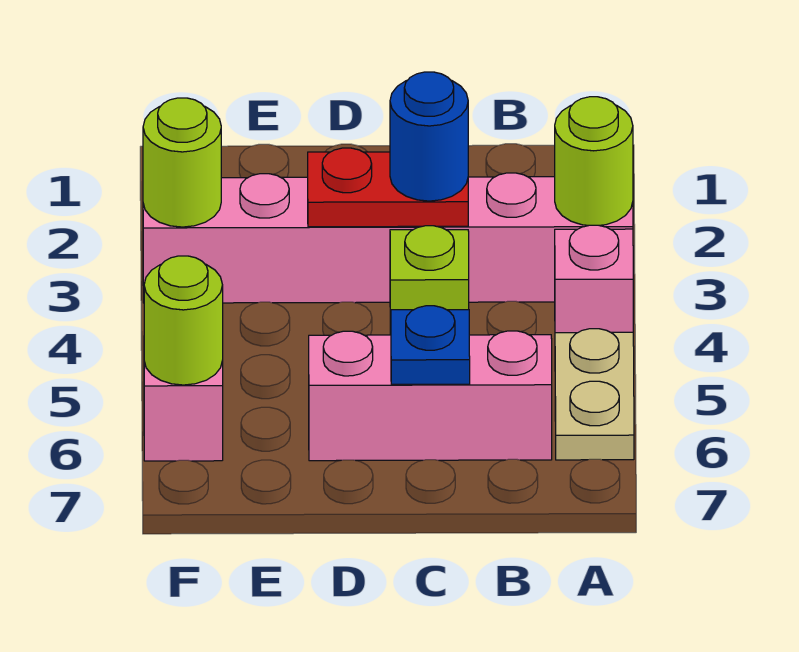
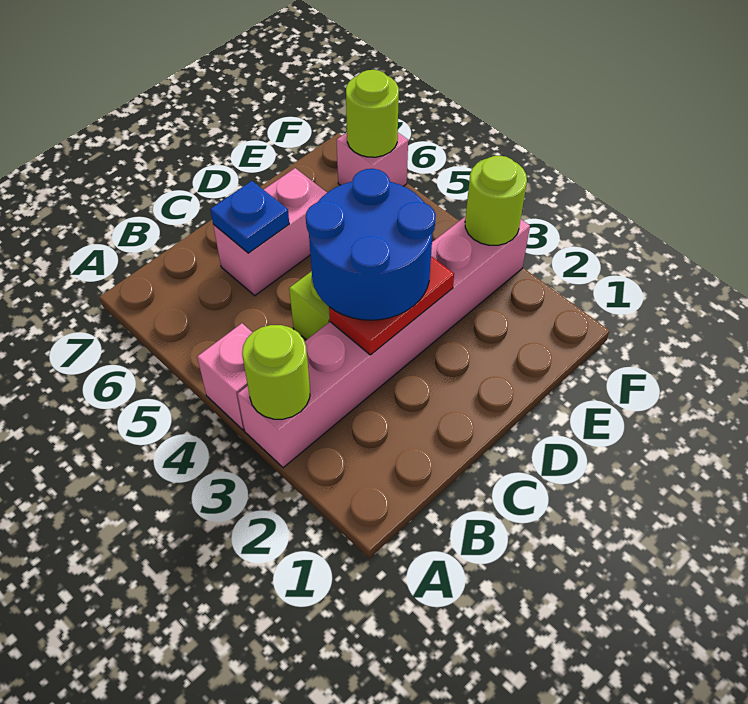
tan 1x2 plate [555,329,634,460] -> none
pink 1x3 brick [309,331,552,461] -> pink 1x2 brick [213,168,327,296]
blue 1x1 round brick [390,72,468,201] -> blue 2x2 round brick [306,169,436,320]

